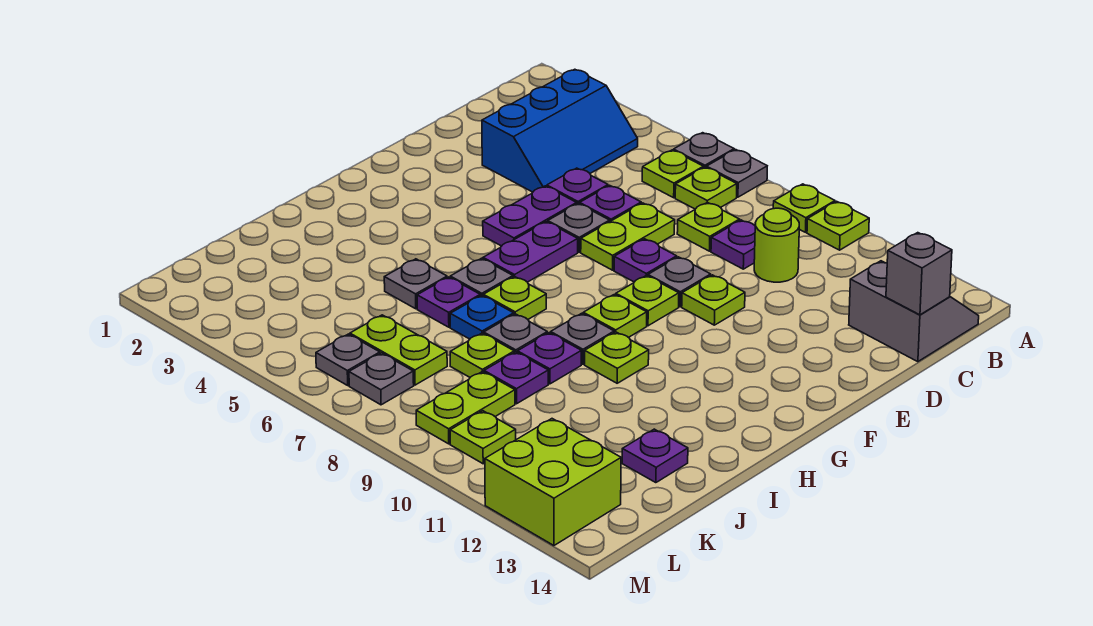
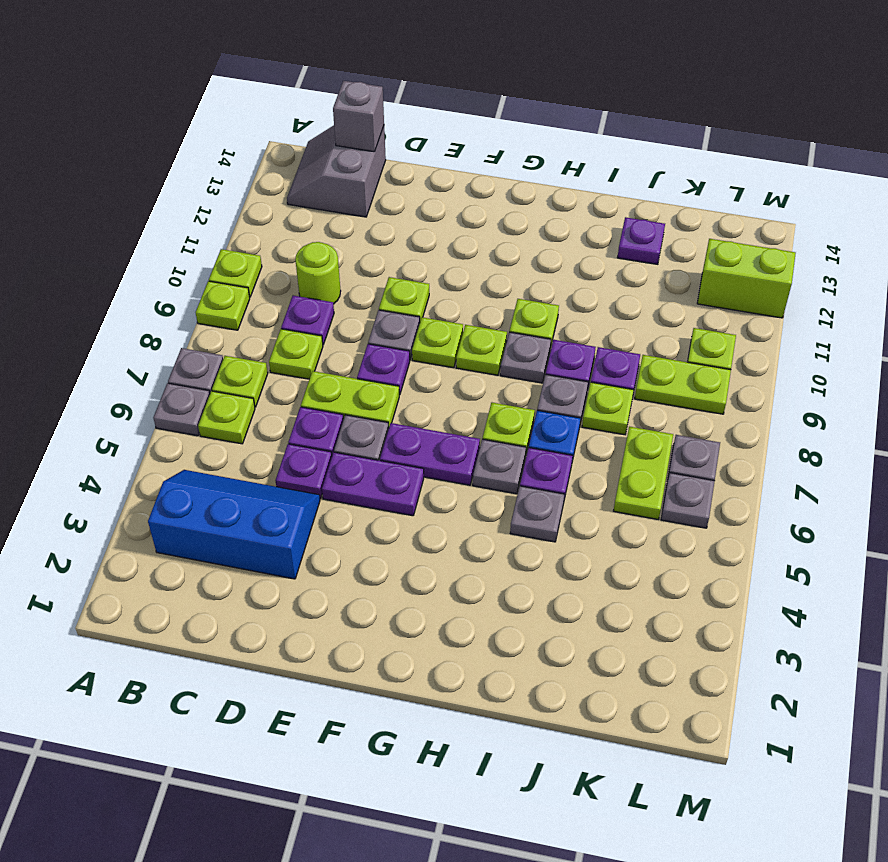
lime 2x2 brick [485,419,621,546] -> lime 1x2 brick [697,239,796,318]

